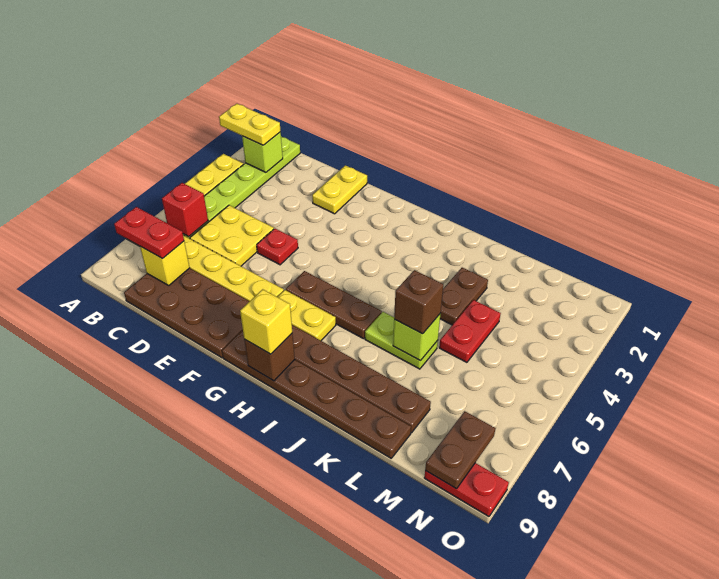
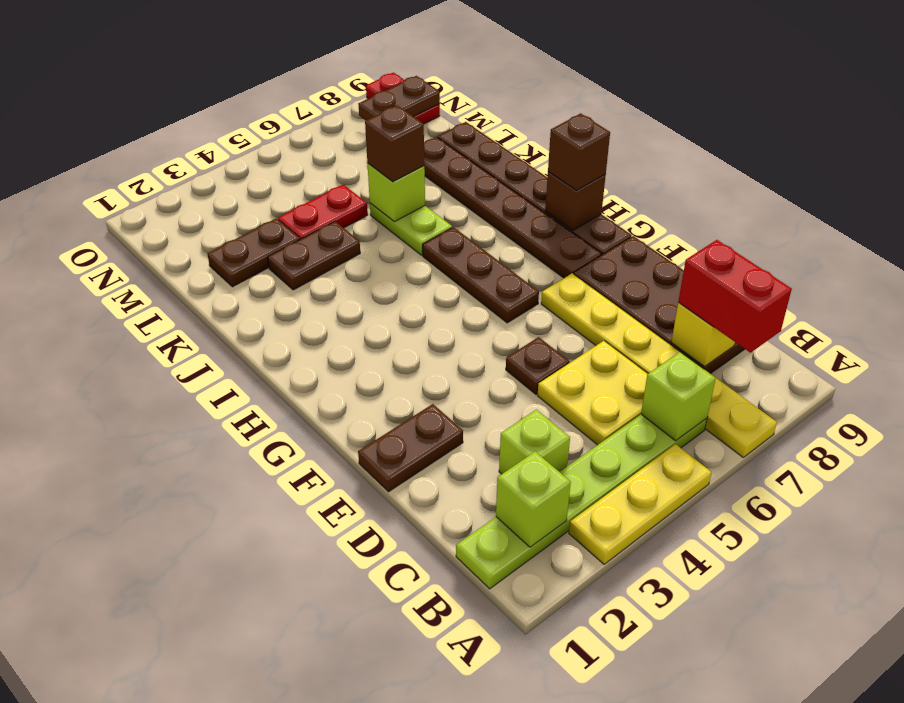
yellow 1x2 plate [219,104,281,145] -> none
red 1x1 brick [162,183,208,237] -> lime 1x1 brick [641,352,716,441]
red 1x2 plate [114,207,184,259] -> red 1x2 brick [678,240,792,353]
none -> lime 1x1 brick [499,410,570,474]
yellow 1x2 plate [312,165,367,214] -> brown 1x2 plate [358,404,463,492]
red 1x1 plate [257,229,298,265] -> brown 1x1 plate [506,337,569,394]
yellow 1x2 plate [278,290,336,341] -> none
yellow 1x1 brick [240,289,292,354] -> brown 1x1 brick [548,113,610,190]
none -> brown 1x2 plate [207,218,300,287]

